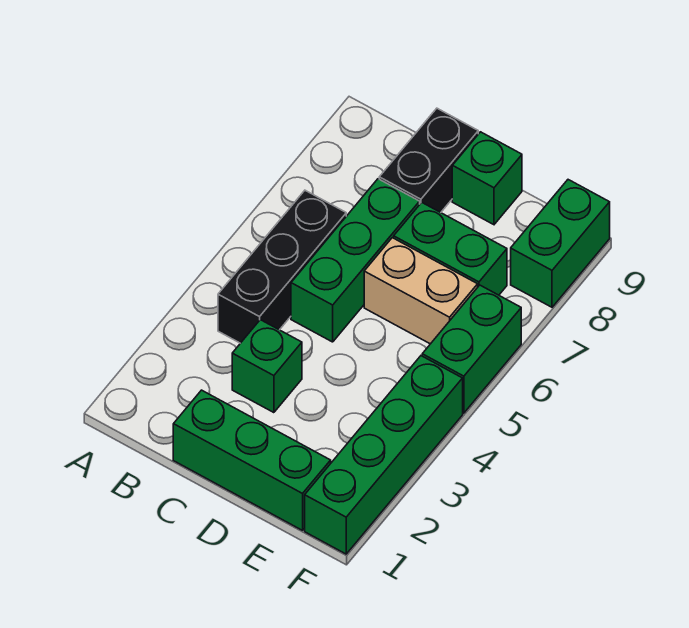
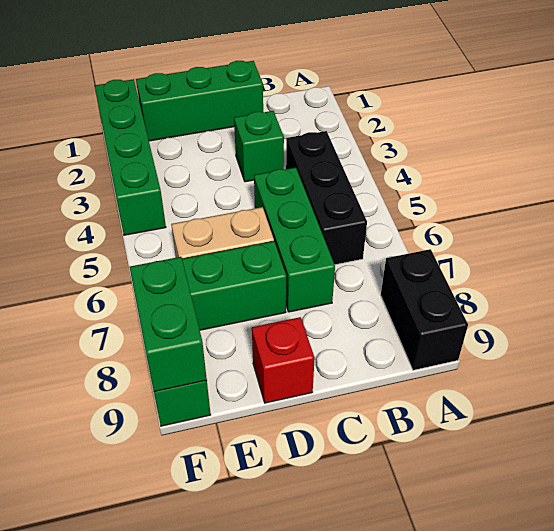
black 1x2 brick [379,108,478,212] -> black 1x2 brick moved to [381,249,468,370]
green 1x1 brick [452,132,522,225] -> red 1x1 brick [252,317,315,403]
green 1x2 brick [422,285,521,413] -> green 1x2 brick moved to [130,257,207,392]

